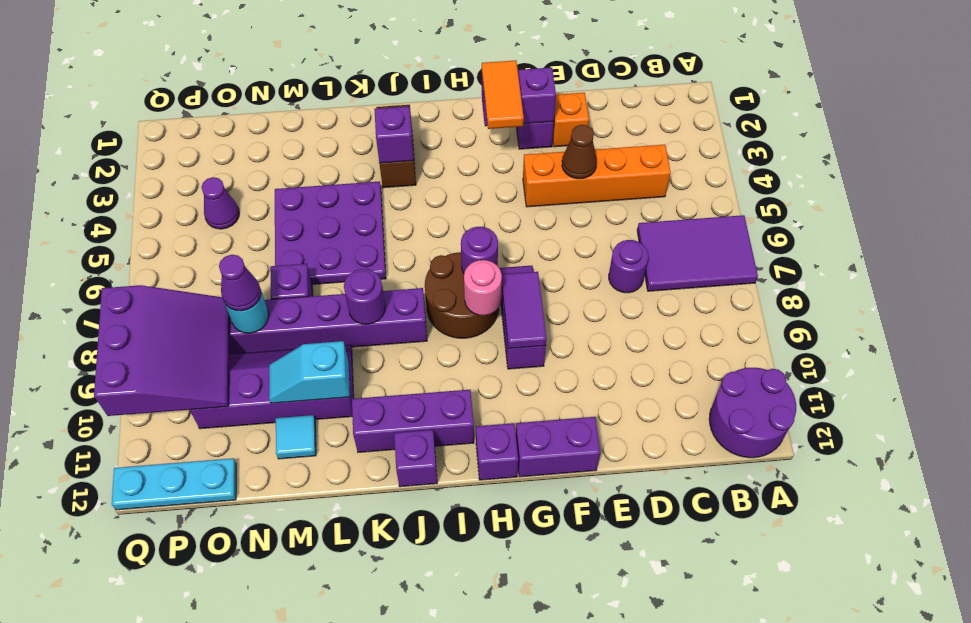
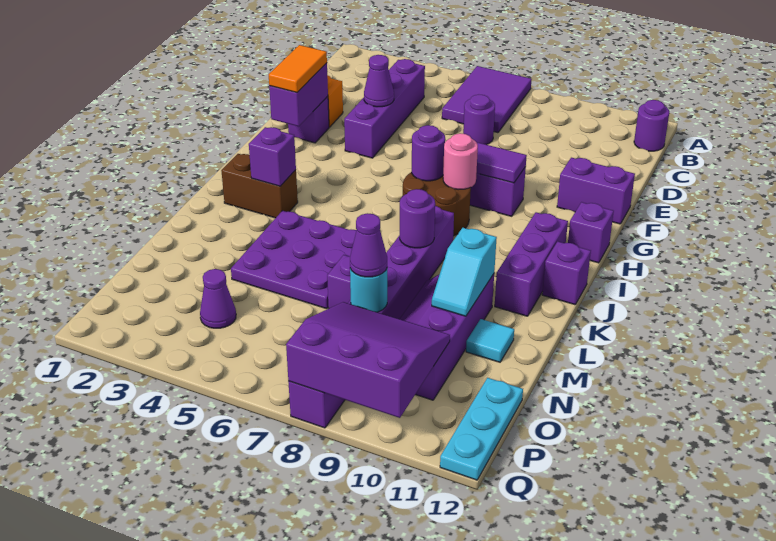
purple 2x2 round brick [709,368,796,458] -> purple 1x1 round brick [634,100,669,151]
orange 1x4 brick [523,145,671,207] -> purple 1x4 brick [344,59,425,158]
brown 1x1 cone [562,125,597,179] -> purple 1x1 cone [364,55,394,107]
purple 1x2 brick [516,417,600,477] -> purple 1x2 brick turned to [557,158,635,224]
orange 1x2 tile [482,60,524,129] -> orange 1x2 tile turned to [269,45,327,93]

